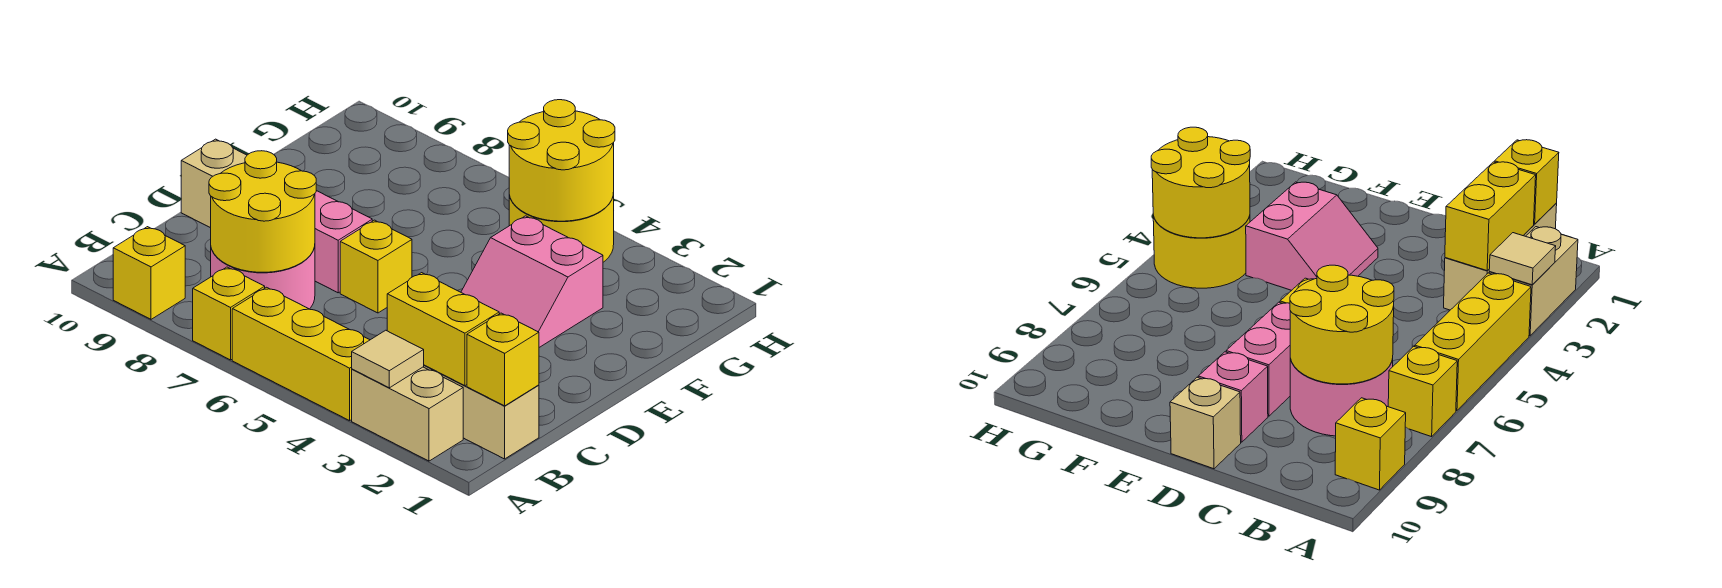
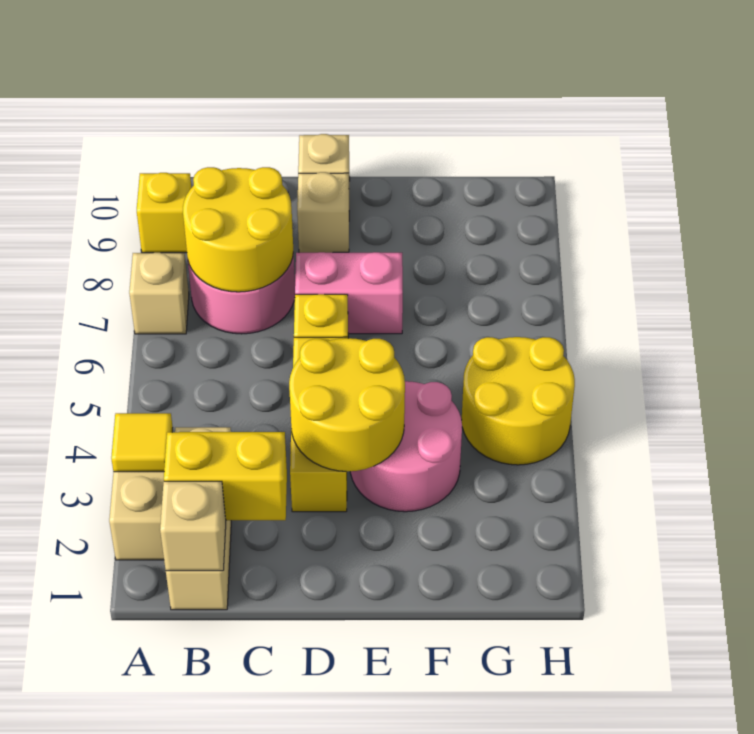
tan 1x1 tile [352,330,424,388] -> yellow 1x1 tile [111,413,173,472]
yellow 1x3 brick [232,287,369,421] -> yellow 1x3 brick moved to [290,337,347,512]
yellow 1x1 brick [193,267,265,360] -> tan 1x1 brick [129,253,189,334]
yellow 1x1 brick [467,313,539,406] -> tan 1x1 brick [160,481,226,571]
yellow 1x2 brick [387,273,499,386] -> yellow 1x2 brick turned to [164,432,287,520]
pink 1x2 brick [315,191,372,293] -> pink 1x2 brick turned to [295,252,403,334]
pink 1x1 brick [1198,352,1268,442] -> tan 1x1 brick [297,172,349,253]
pink 2x2 slope [461,216,603,347] -> pink 2x2 round brick [350,381,462,512]
yellow 2x2 round brick [508,100,615,221] -> yellow 2x2 round brick moved to [289,338,405,471]

